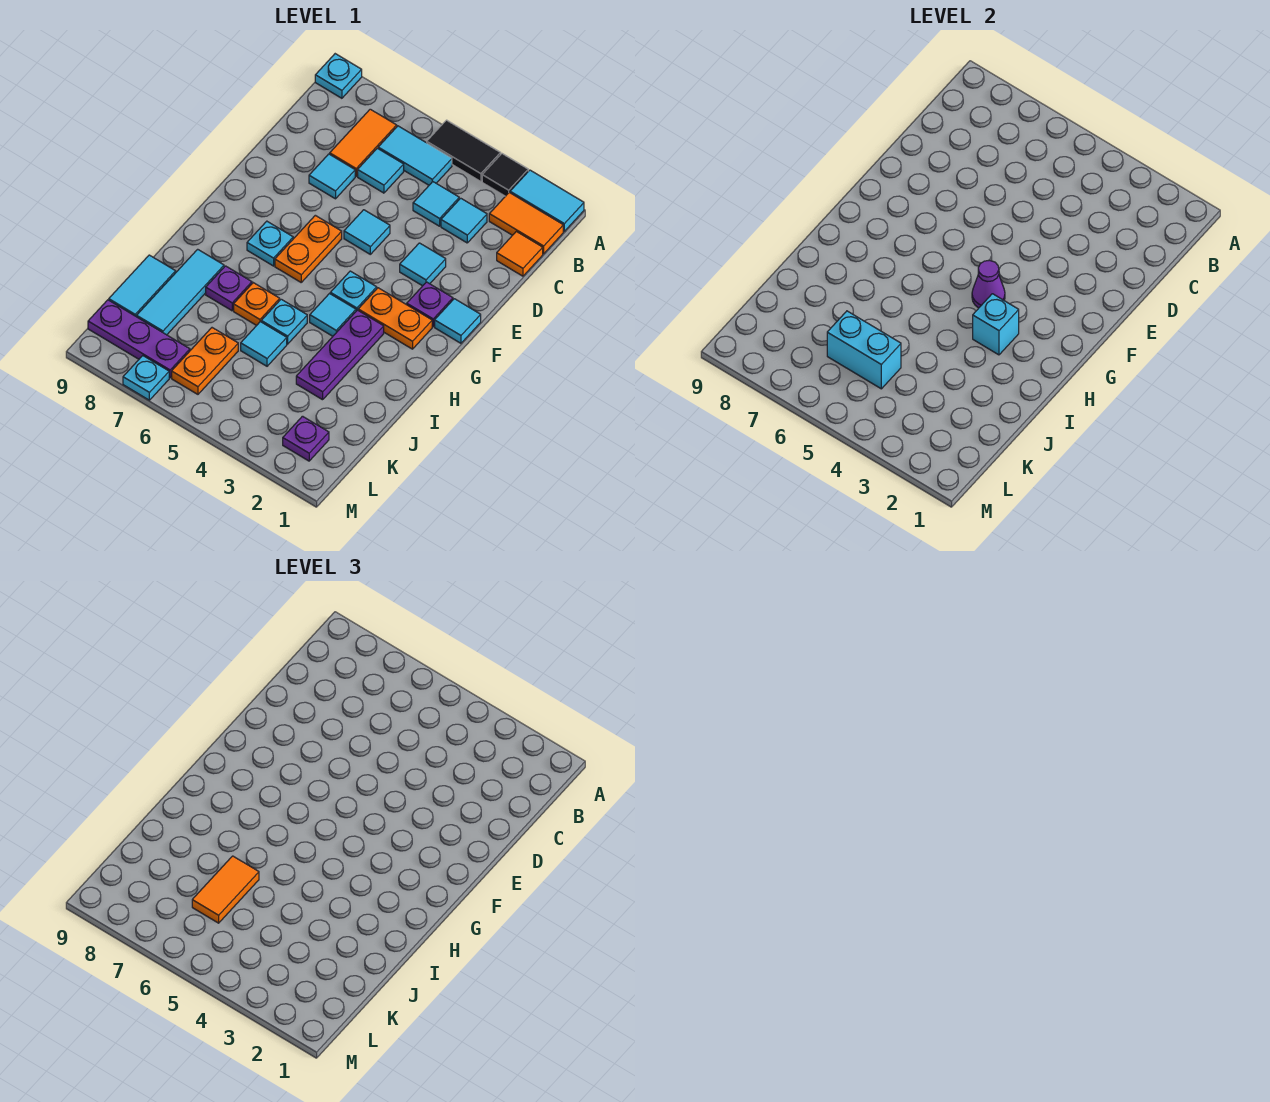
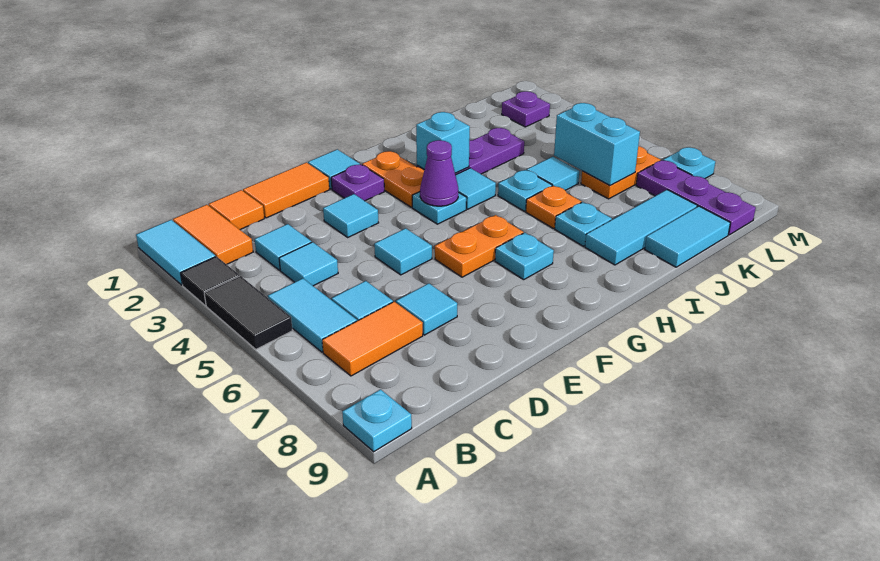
purple 1x1 plate [206,266,252,311] -> cyan 1x1 plate [555,202,612,246]
orange 1x2 tile [192,856,259,923] -> orange 1x2 tile moved to [243,163,329,218]

